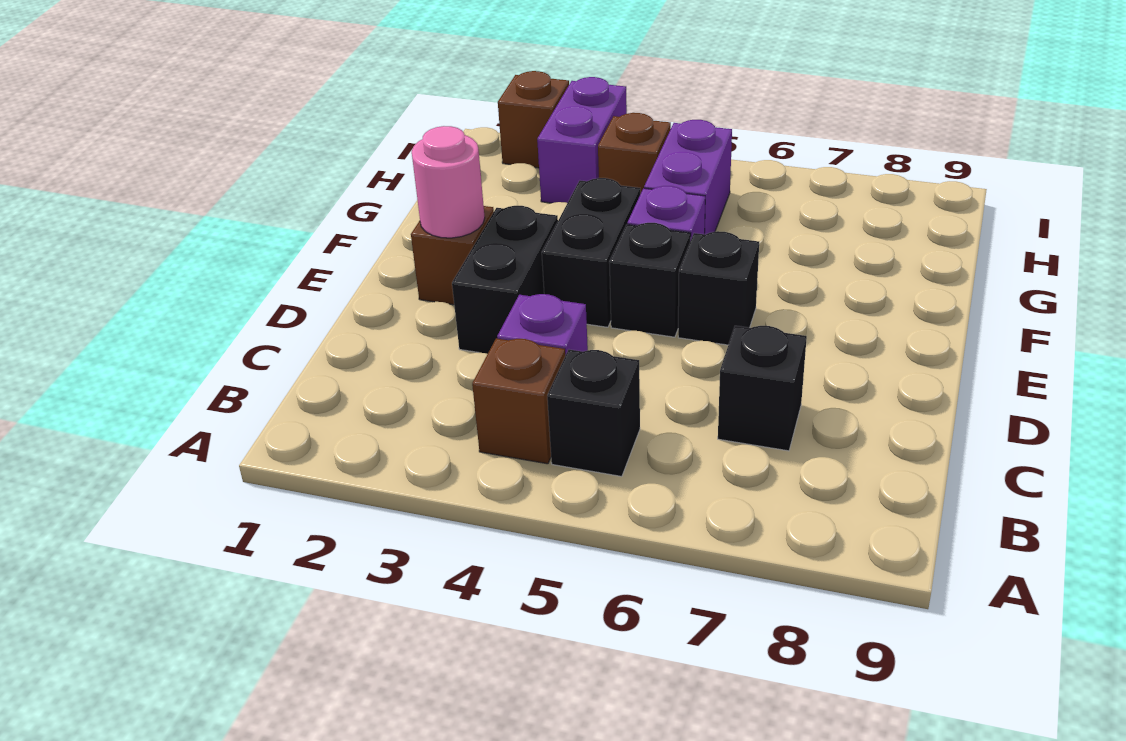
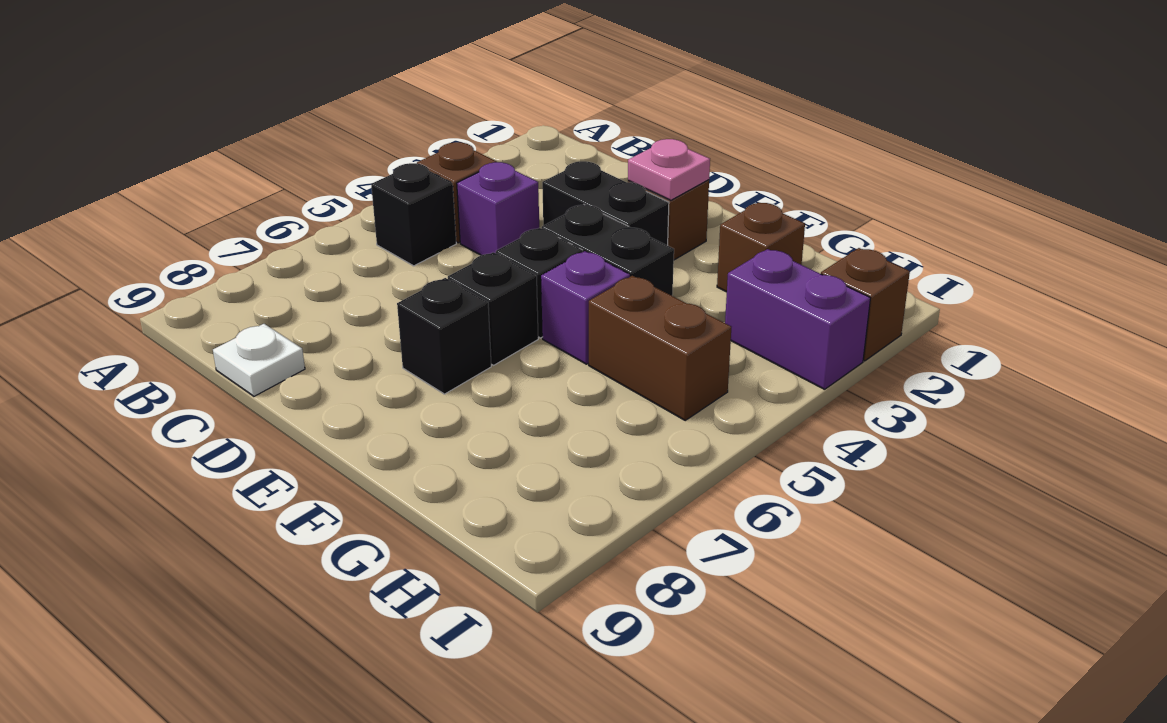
black 1x1 brick [718,326,807,451] -> black 1x1 brick moved to [397,278,491,394]
none -> white 1x1 plate [213,324,305,396]
pink 1x1 round brick [412,126,485,238] -> pink 1x1 plate [628,139,710,200]
purple 1x2 brick [644,120,732,235] -> brown 1x2 brick [589,276,731,420]
brown 1x1 brick [598,113,671,194] -> brown 1x1 brick moved to [717,203,805,292]

